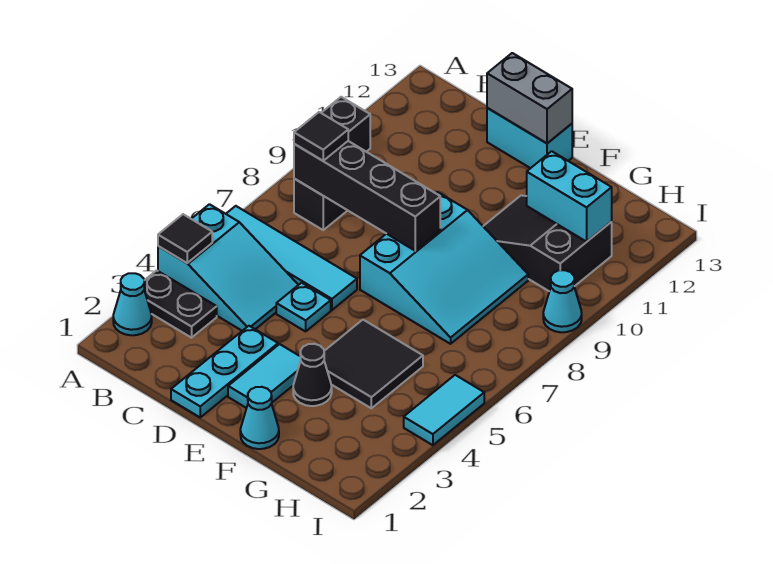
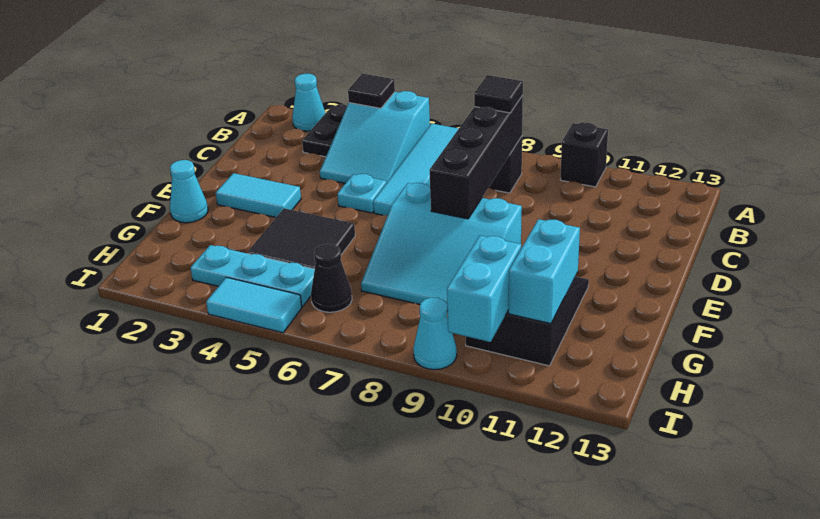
cyan 1x3 plate [171,326,278,417] -> cyan 1x3 plate moved to [191,245,315,307]
cyan 1x2 brick [487,108,572,168] -> cyan 1x2 brick moved to [447,236,521,342]
grey 1x2 brick [487,53,572,143] -> none
black 1x1 cone [293,344,332,406] -> black 1x1 cone moved to [311,244,352,312]

